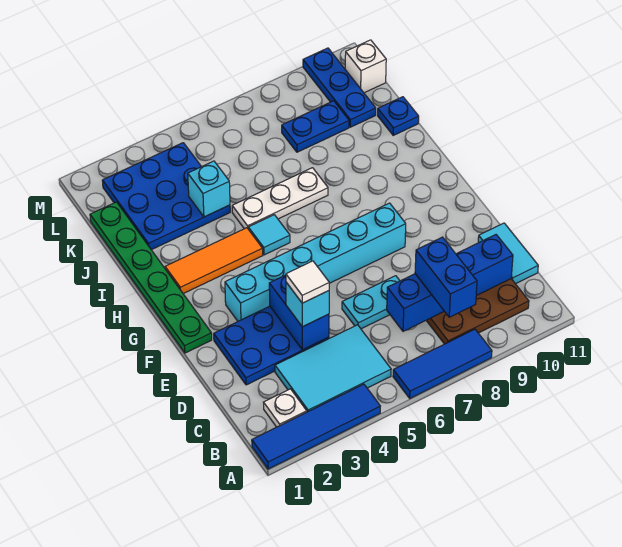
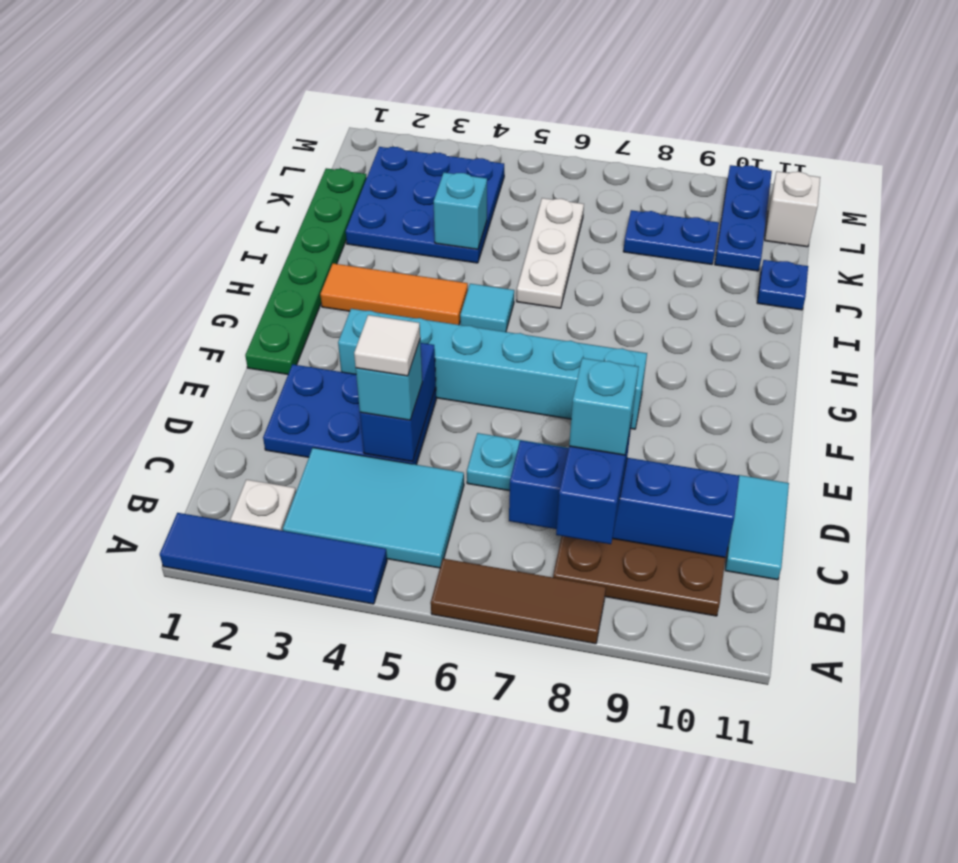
blue 1x3 tile [393,329,492,398] -> brown 1x3 tile [431,559,606,644]
none -> cyan 1x1 brick [569,358,639,455]
white 1x3 plate [232,168,328,229] -> white 1x3 plate turned to [517,198,584,308]

